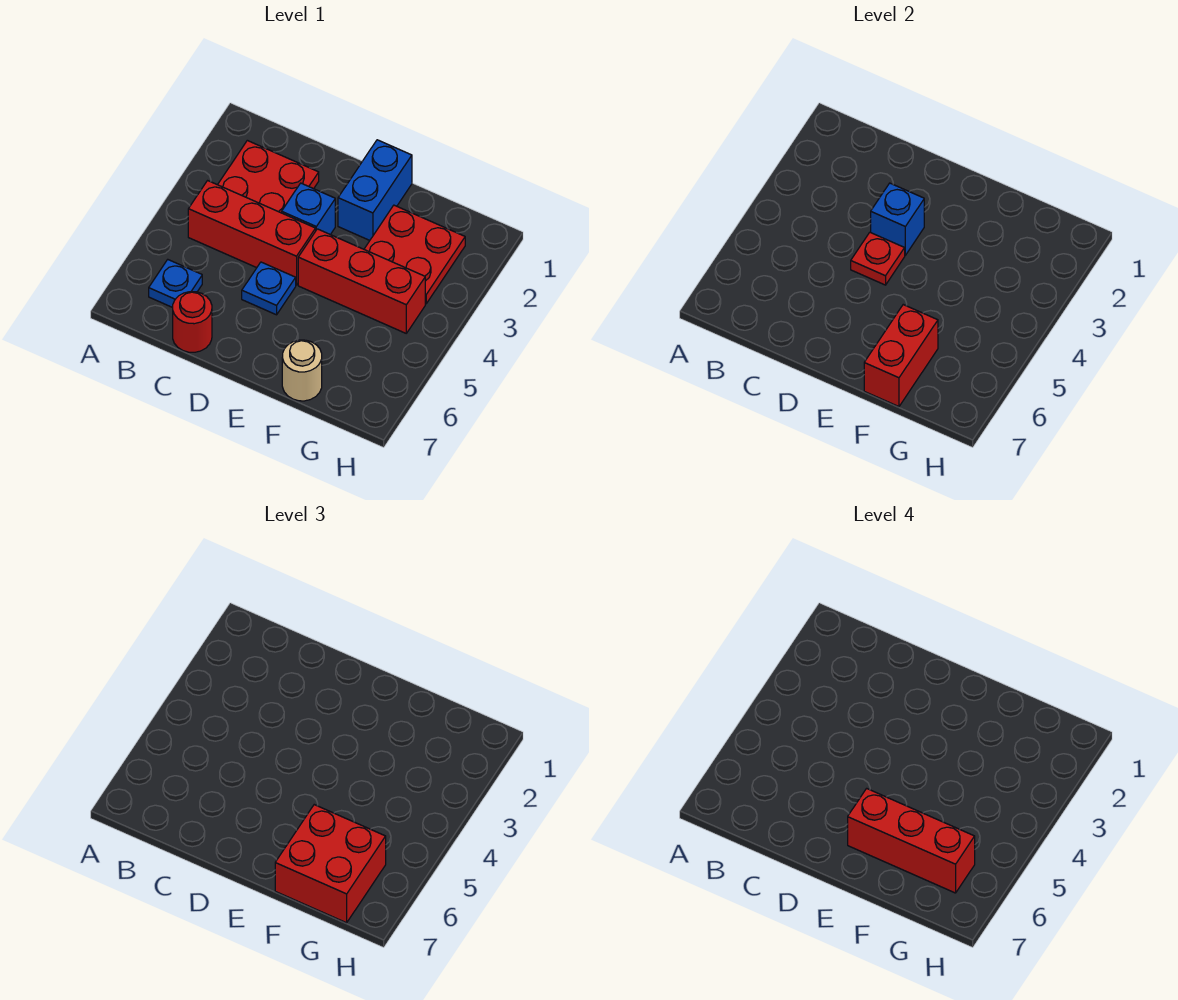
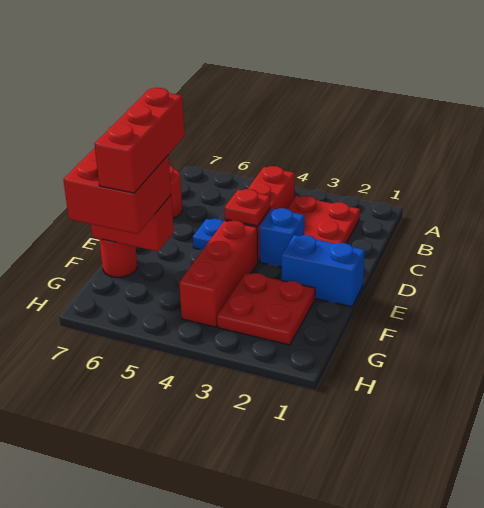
blue 1x1 plate [149,260,202,308] -> none
blue 1x1 brick [871,183,924,255] -> none
tan 1x1 round brick [282,340,322,401] -> red 1x1 round brick [99,239,137,277]

